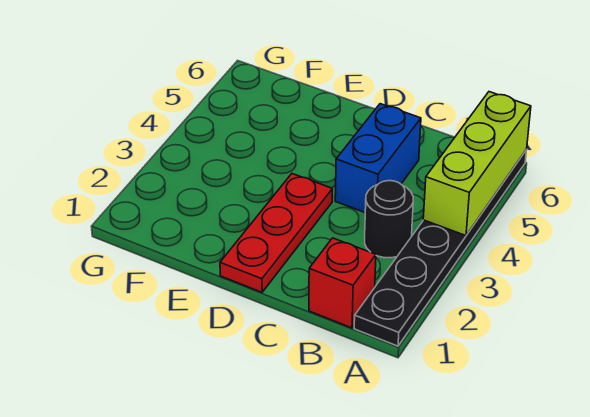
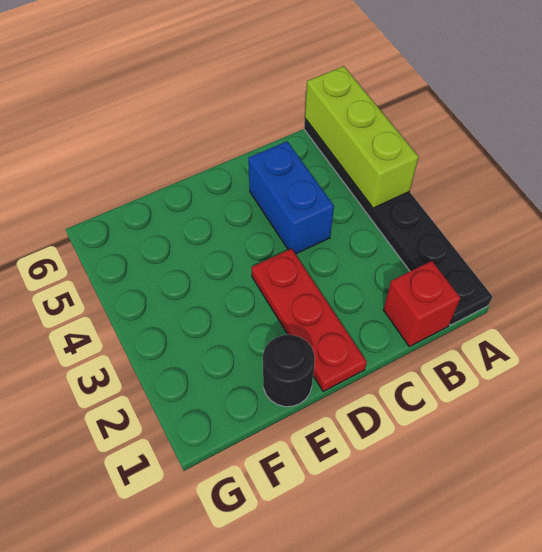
black 1x1 round brick [365,181,413,258] -> black 1x1 round brick moved to [263,335,315,407]

